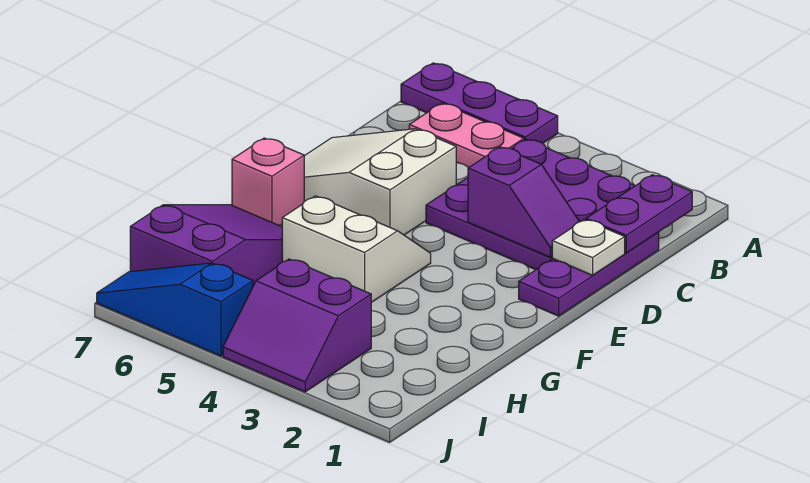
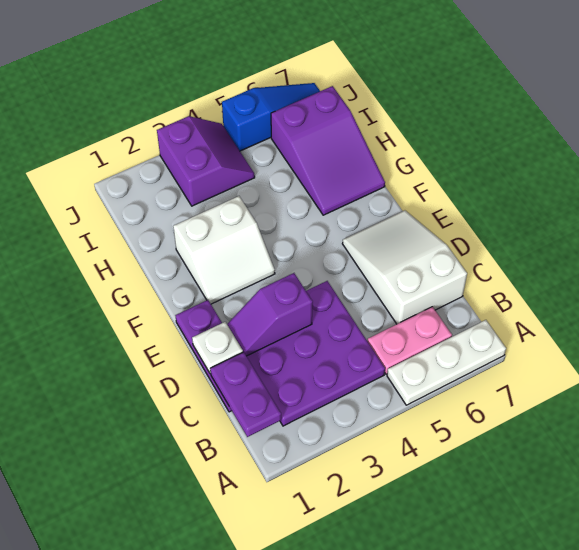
purple 1x3 plate [401,63,558,143] -> white 1x3 plate [387,320,506,405]
white 2x3 slope [304,129,456,235] -> white 2x3 slope turned to [342,210,467,324]
white 2x2 slope [282,196,431,302] -> white 2x2 slope moved to [173,196,275,304]
pink 1x1 brick [232,138,304,226] -> none
purple 2x2 slope [223,259,371,392] -> purple 2x2 slope turned to [157,116,255,206]

